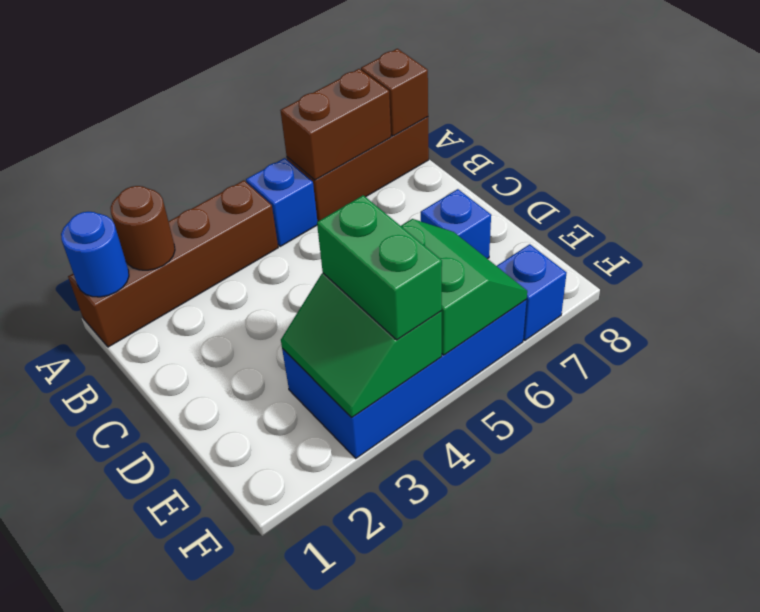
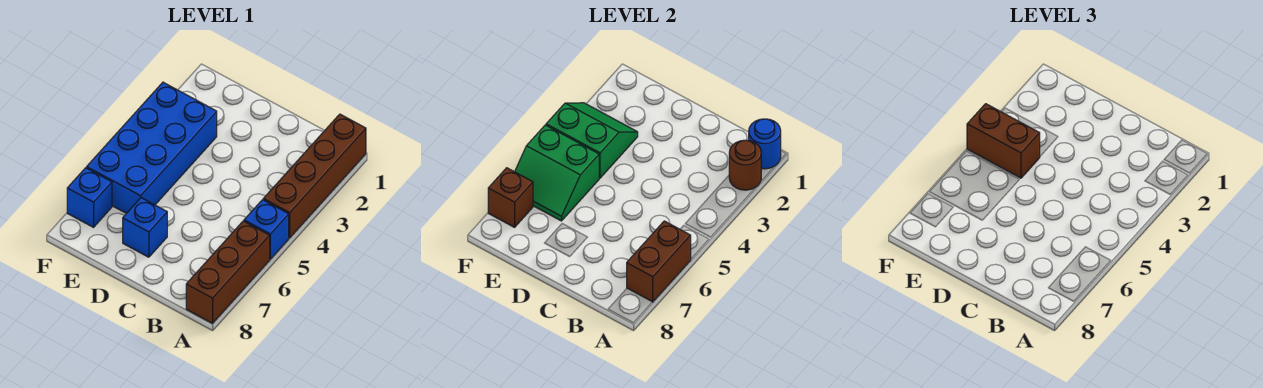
brown 1x1 brick [361,49,428,136] -> brown 1x1 brick moved to [488,168,533,227]
green 1x2 brick [317,195,442,340] -> brown 1x2 brick [967,104,1040,178]

